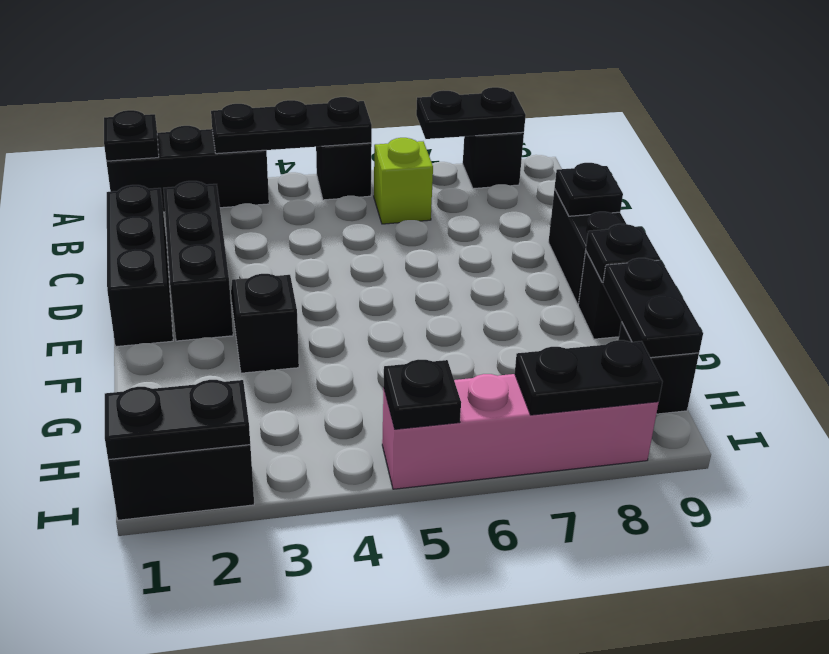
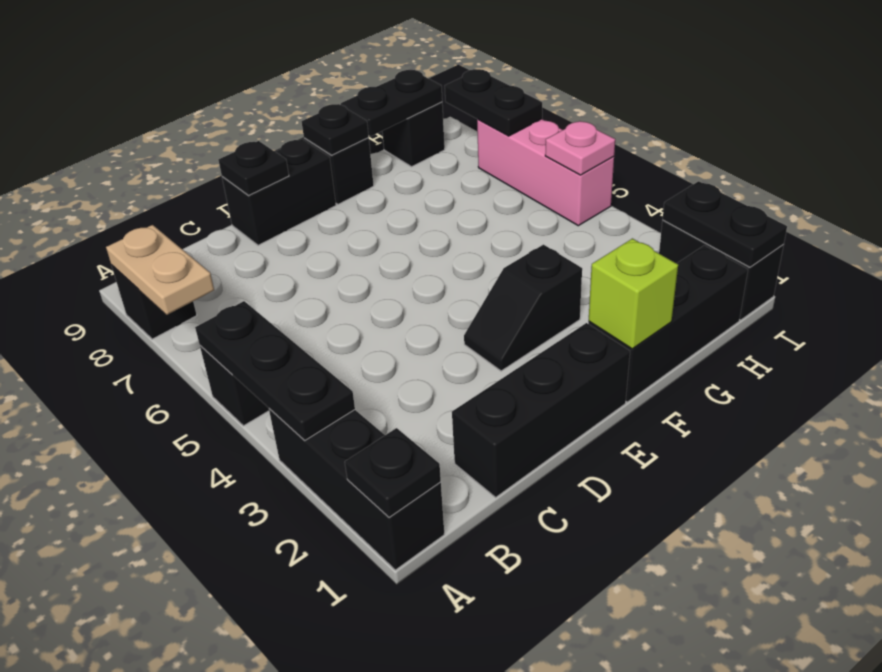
black 1x2 plate [416,87,526,139] -> tan 1x2 plate [106,225,214,315]
lime 1x1 brick [374,138,433,224] -> lime 1x1 brick moved to [589,239,678,349]
black 1x3 brick [163,181,233,341] -> black 1x3 brick moved to [588,245,748,402]
pink 1x4 brick [382,374,659,489] -> pink 1x3 brick [477,119,614,226]
black 1x1 plate [384,360,461,429] -> pink 1x1 plate [545,121,615,175]

